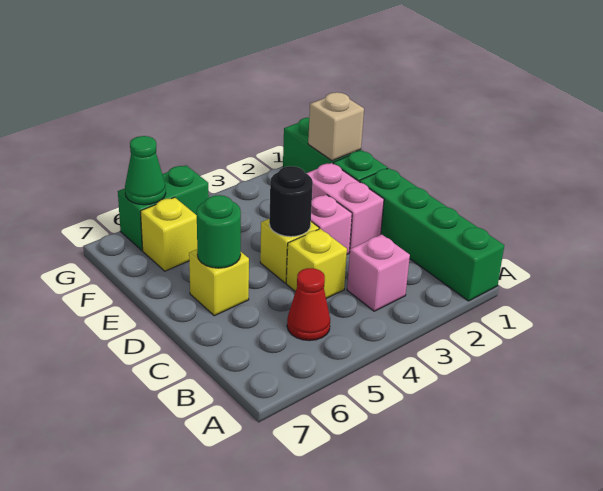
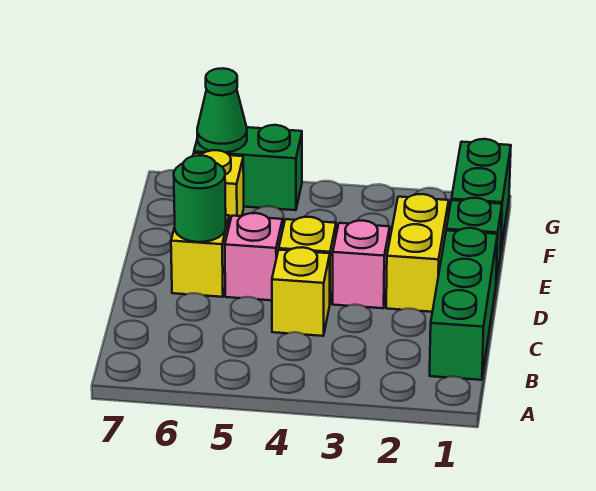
green 1x4 brick [359,168,504,301] -> green 1x3 brick [430,228,497,380]
pink 1x1 brick [347,235,410,311] -> pink 1x1 brick moved to [225,213,283,300]
red 1x1 cone [287,268,330,341] -> none
pink 1x2 brick [306,163,384,252] -> yellow 1x2 brick [386,194,449,312]
black 1x1 round brick [269,166,313,237] -> none
tan 1x1 brick [308,92,364,161] -> none

